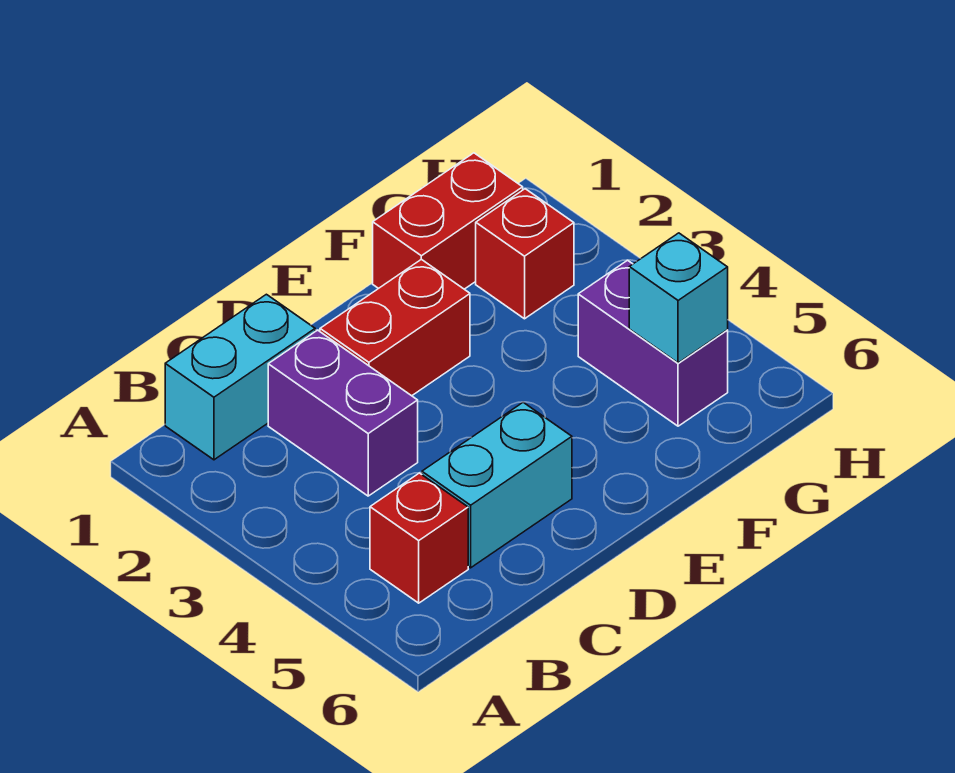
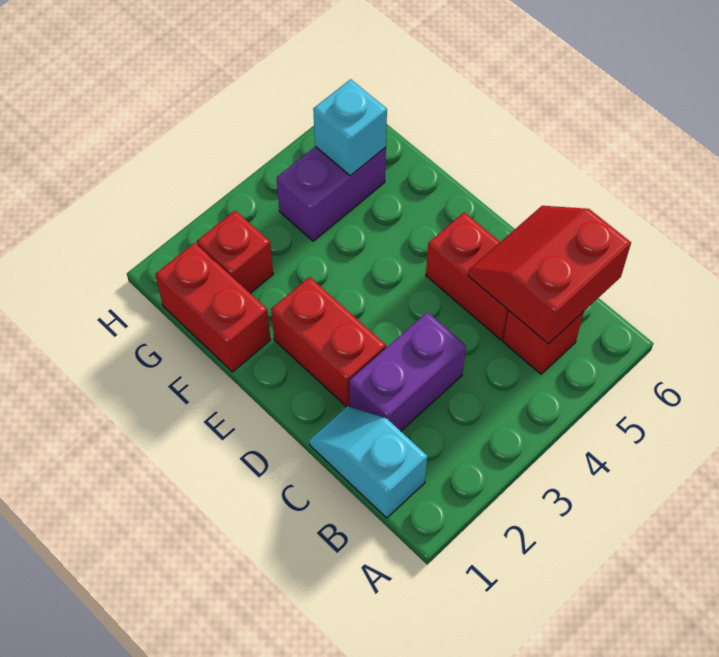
cyan 1x2 brick [165,294,315,460] -> cyan 1x2 slope [309,406,427,518]
none -> red 2x2 slope [468,206,631,344]
cyan 1x2 brick [422,402,572,568] -> red 1x2 brick [426,212,509,340]

